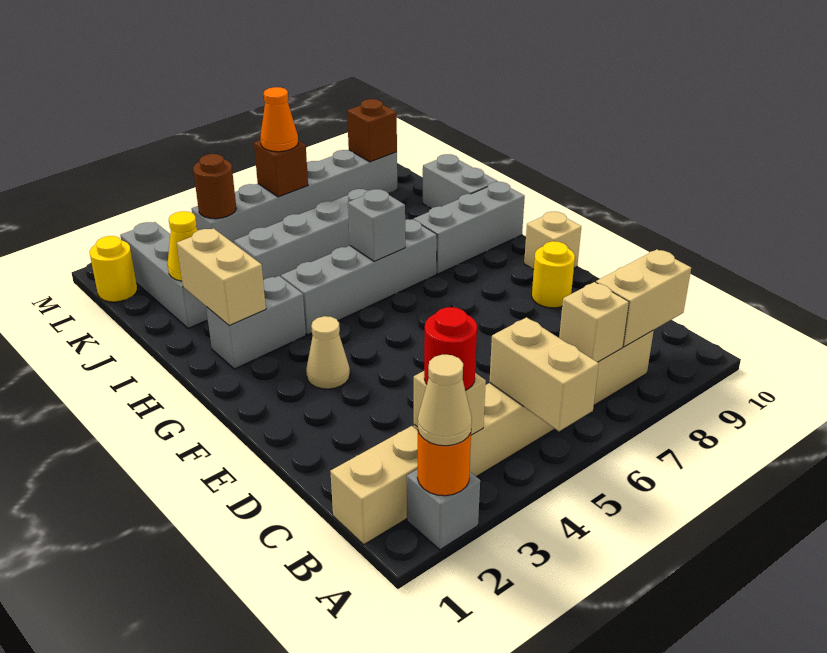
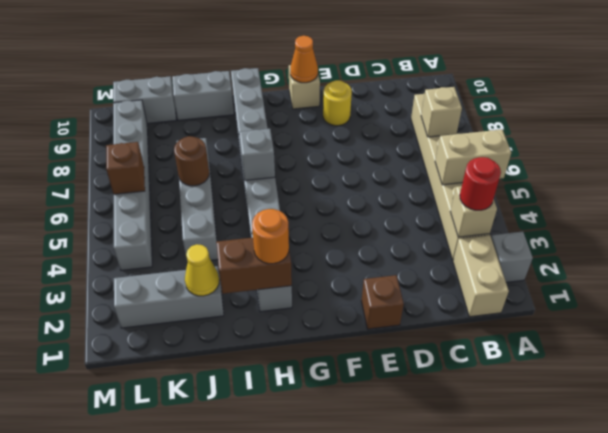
orange 1x1 round brick [417,432,471,496] -> orange 1x1 round brick moved to [252,209,289,264]
tan 1x1 cone [418,355,472,446] -> none
tan 1x2 brick [596,249,691,347] -> none
tan 1x1 cone [306,316,350,389] -> none
tan 1x2 brick [177,228,266,326] -> brown 1x2 brick [216,238,292,294]
none -> grey 1x2 brick [113,76,176,124]
yellow 1x1 round brick [90,236,137,302] -> none
brown 1x1 round brick [193,154,236,219] -> brown 1x1 round brick moved to [174,136,209,186]
orange 1x1 cone [260,87,298,152] -> orange 1x1 cone moved to [290,36,318,83]
brown 1x1 brick [347,99,397,162] -> brown 1x1 brick moved to [362,275,404,329]

